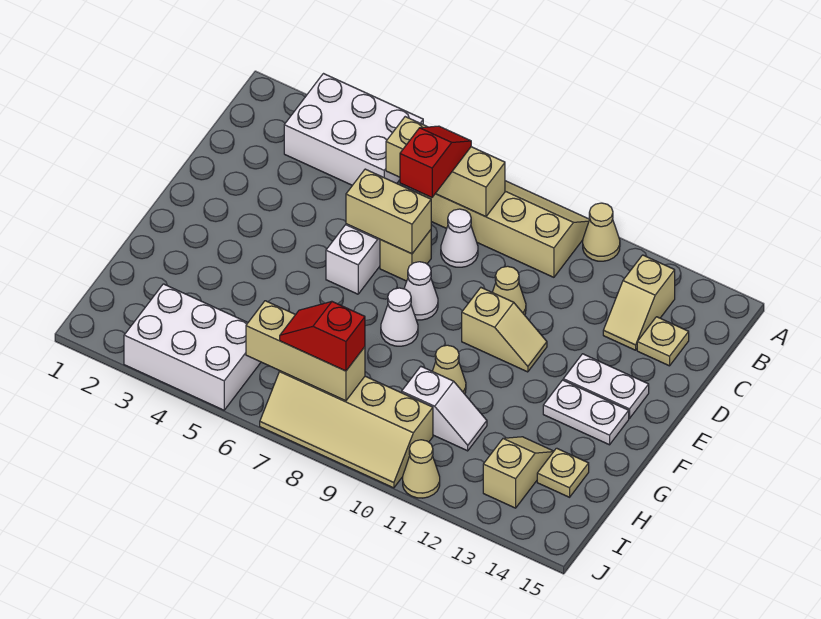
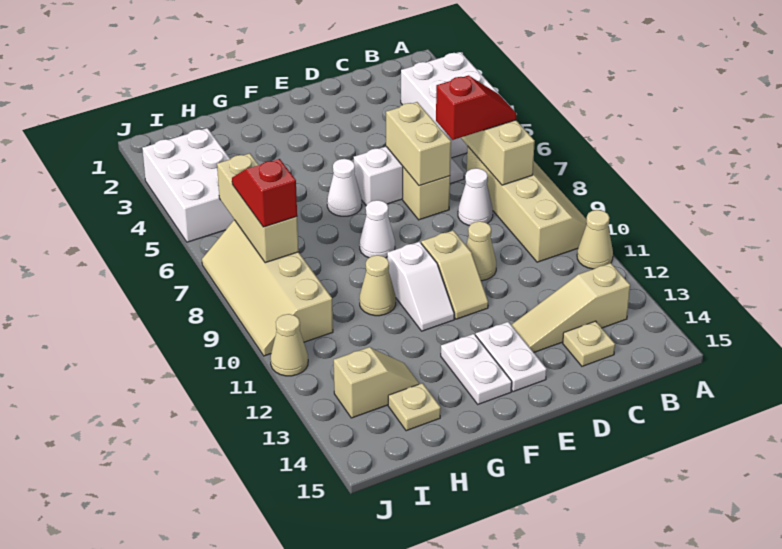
tan 1x2 slope [603,255,675,350] -> tan 1x3 slope [511,263,630,352]
white 1x1 cone [404,262,438,320] -> white 1x1 cone moved to [327,159,362,216]
white 1x2 slope [402,366,487,451] -> white 1x2 slope moved to [387,242,454,331]

